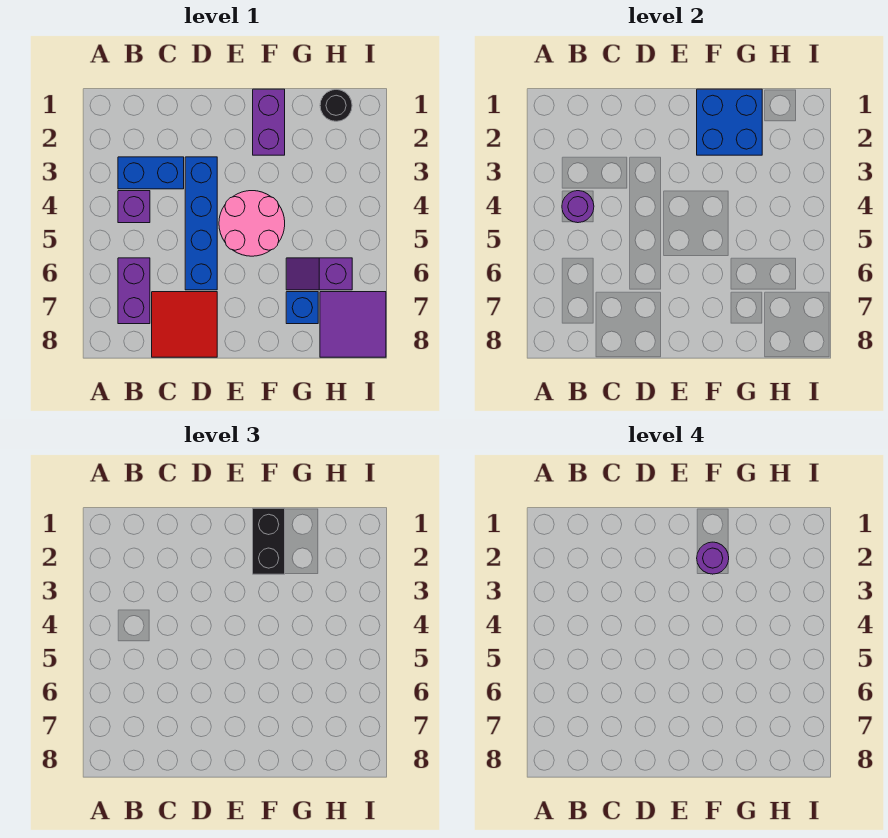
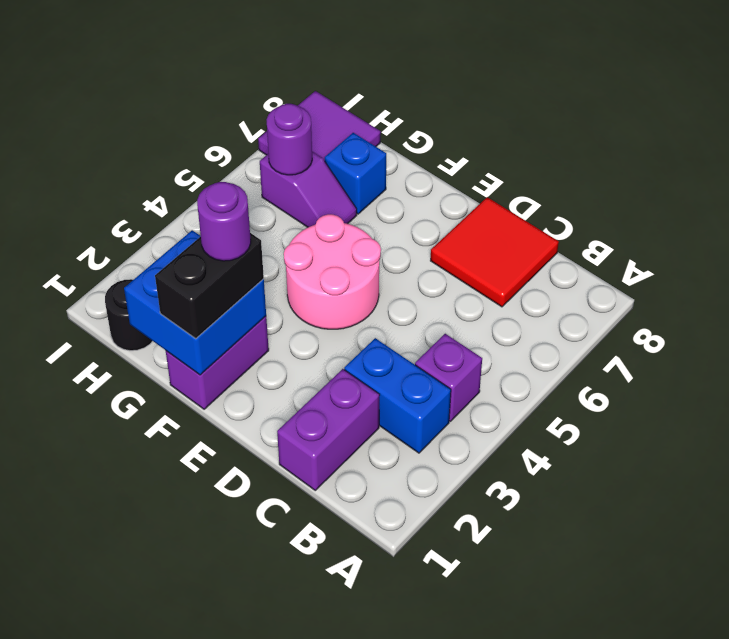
purple 1x1 round brick [562,191,594,223] -> purple 1x1 round brick moved to [266,104,312,175]
purple 1x2 brick [118,258,150,324] -> purple 1x2 brick moved to [277,369,380,490]
blue 1x4 brick [185,157,217,290] -> none

